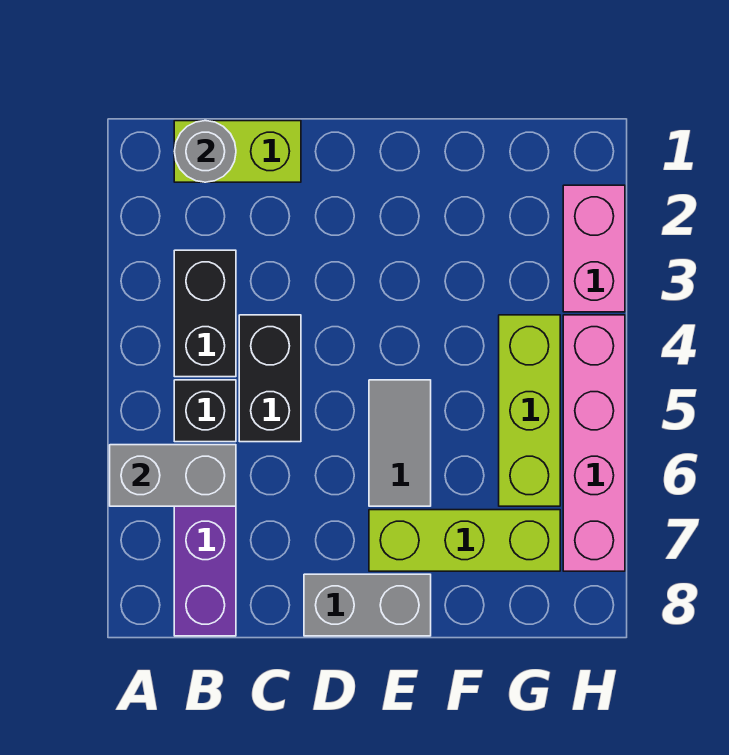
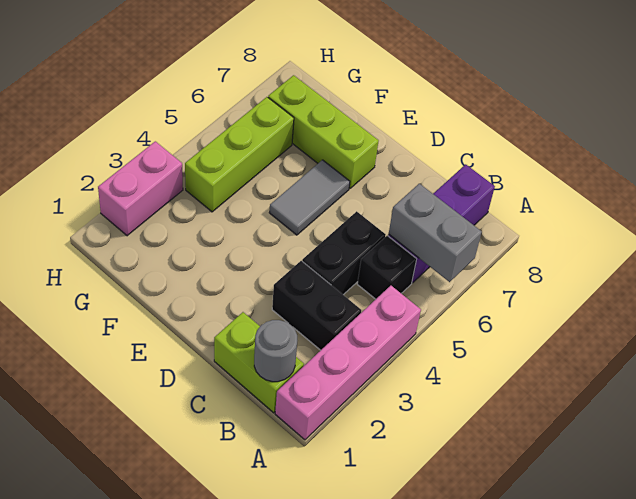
black 1x2 brick [174,250,236,377] -> black 1x2 brick turned to [272,261,361,350]
grey 1x2 brick [304,574,431,636] -> none
pink 1x4 brick [563,315,625,571] -> pink 1x4 brick moved to [275,286,421,440]

